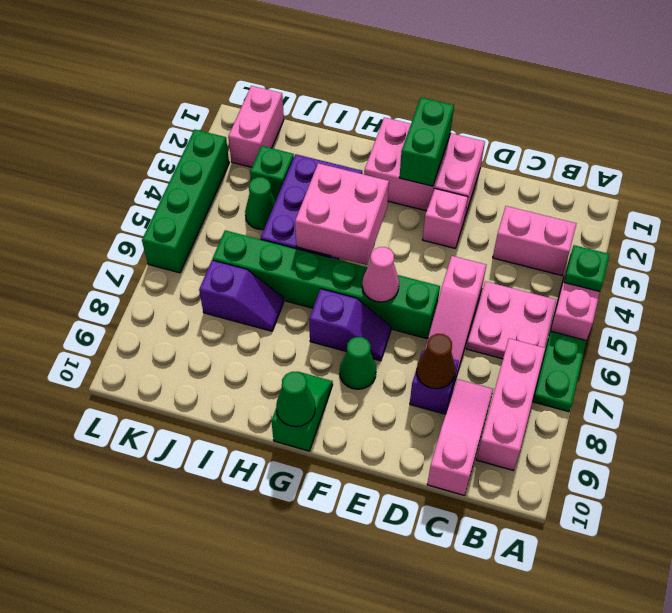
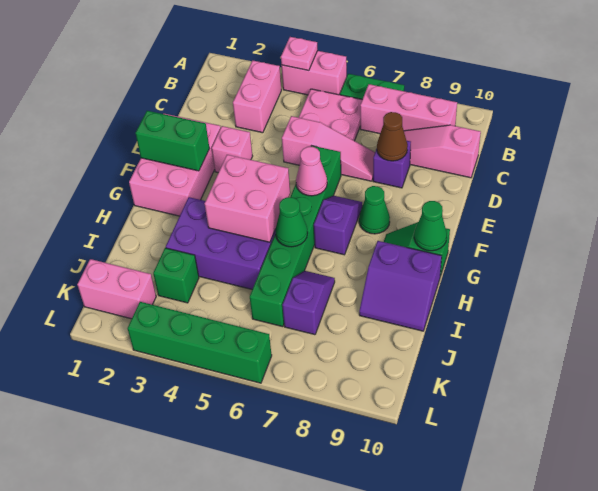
green 1x1 plate [564,245,610,291] -> pink 1x1 plate [281,37,318,71]
none -> purple 2x2 slope [359,241,442,331]
green 1x1 cone [245,177,276,230] -> green 1x1 cone moved to [275,197,308,247]

